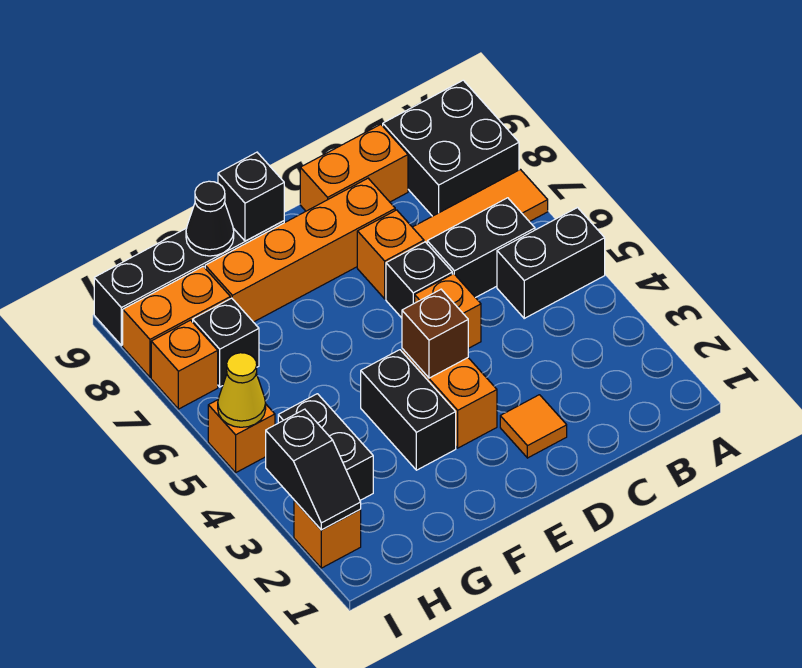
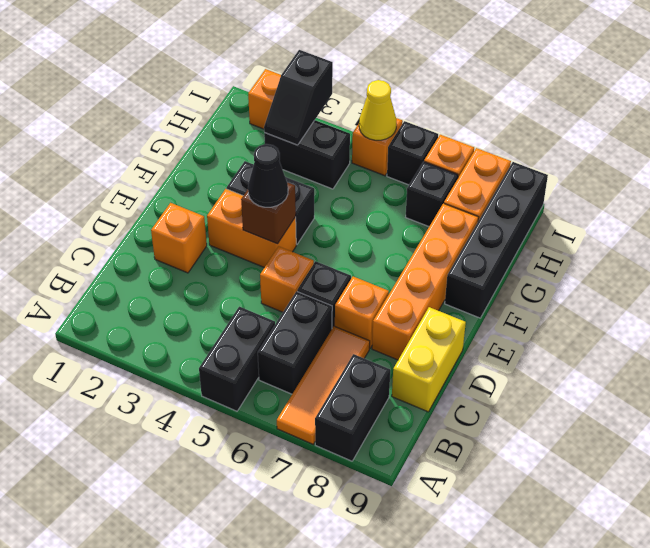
black 2x2 brick [383,80,519,216] -> black 1x2 brick [315,354,390,461]
orange 1x2 brick [300,124,408,211] -> yellow 1x2 brick [392,307,466,412]
orange 1x1 tile [500,395,567,458] -> orange 1x1 brick [151,203,207,273]
black 1x1 brick [218,152,284,241] -> black 1x1 brick moved to [387,121,438,185]
black 1x1 cone [186,181,234,256] -> black 1x1 cone moved to [248,144,288,207]
black 1x2 slope [266,409,361,530] -> black 1x2 slope turned to [264,50,333,145]

